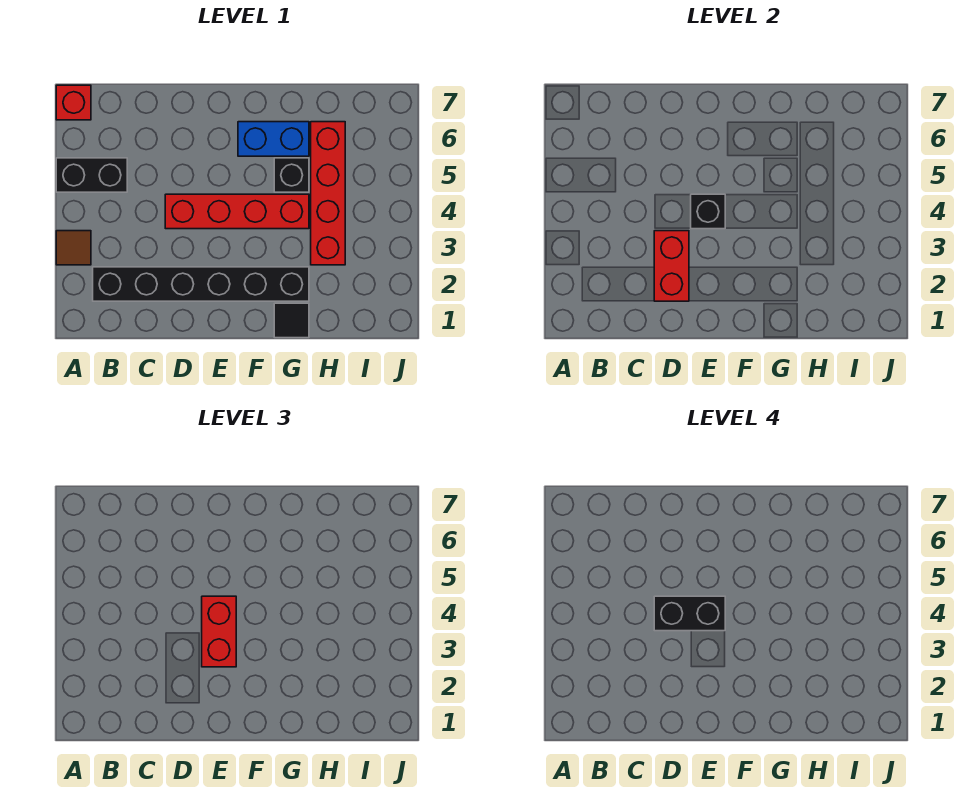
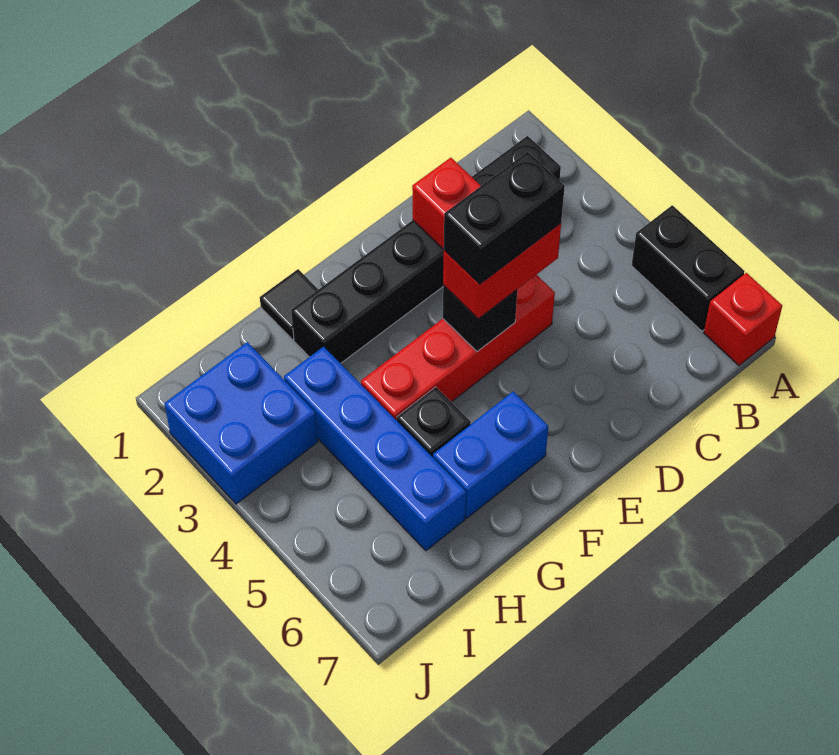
brown 1x1 tile [56,231,91,265] -> none
black 1x2 brick [56,158,127,192] -> black 1x2 brick turned to [631,205,745,331]
red 1x2 brick [202,596,236,667] -> red 1x2 brick turned to [443,223,561,319]
red 1x4 brick [311,122,345,265] -> blue 1x4 brick [284,347,466,551]
none -> blue 2x2 brick [164,342,318,504]

